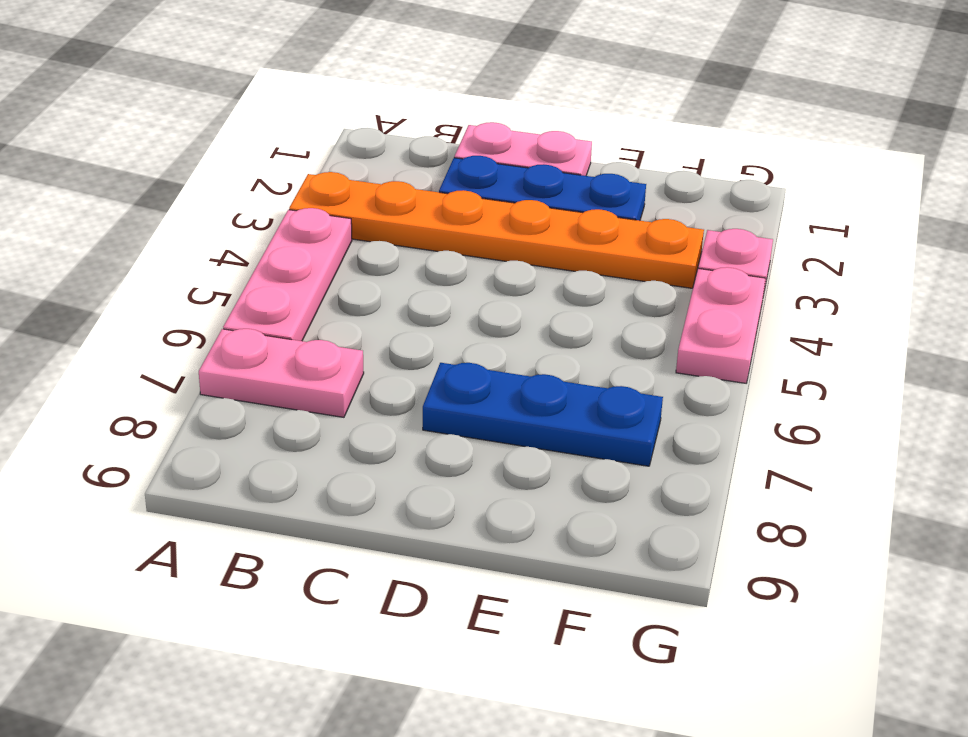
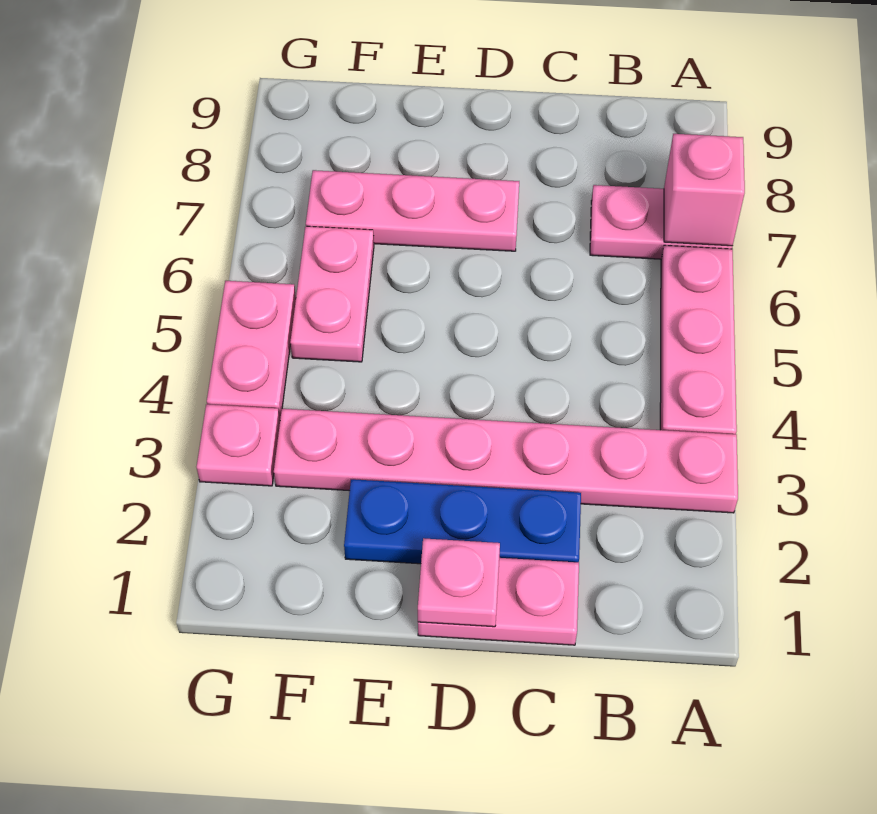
orange 1x6 plate [289,172,704,288] -> pink 1x6 plate [274,409,738,513]
none -> pink 1x1 brick [664,134,745,246]
none -> pink 1x1 plate [418,538,500,627]
blue 1x3 plate [423,363,663,466] -> pink 1x3 plate [306,170,519,251]
none -> pink 1x2 plate [290,226,374,362]

